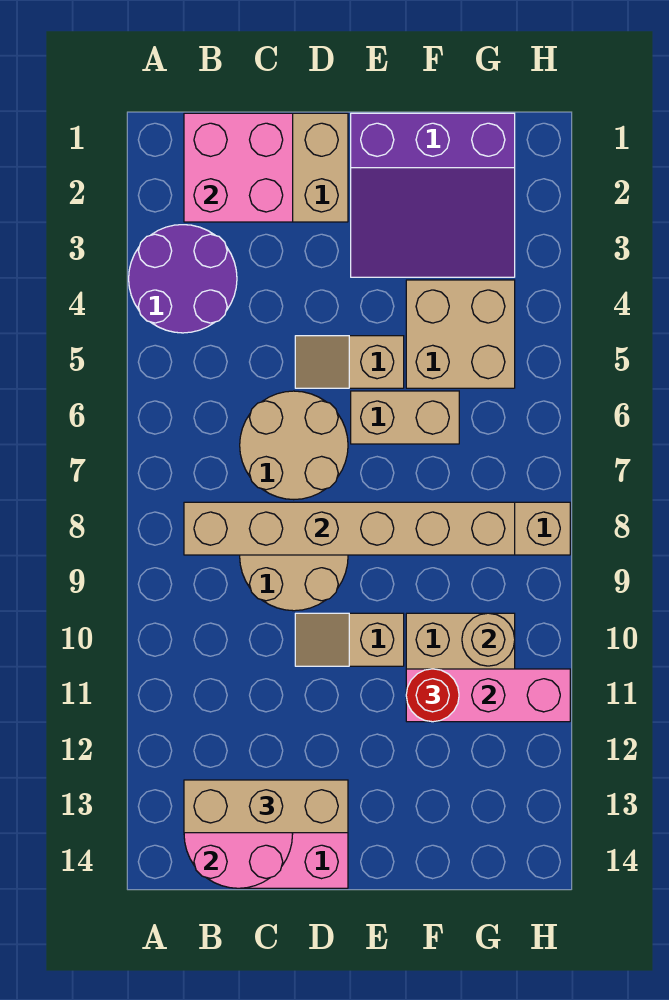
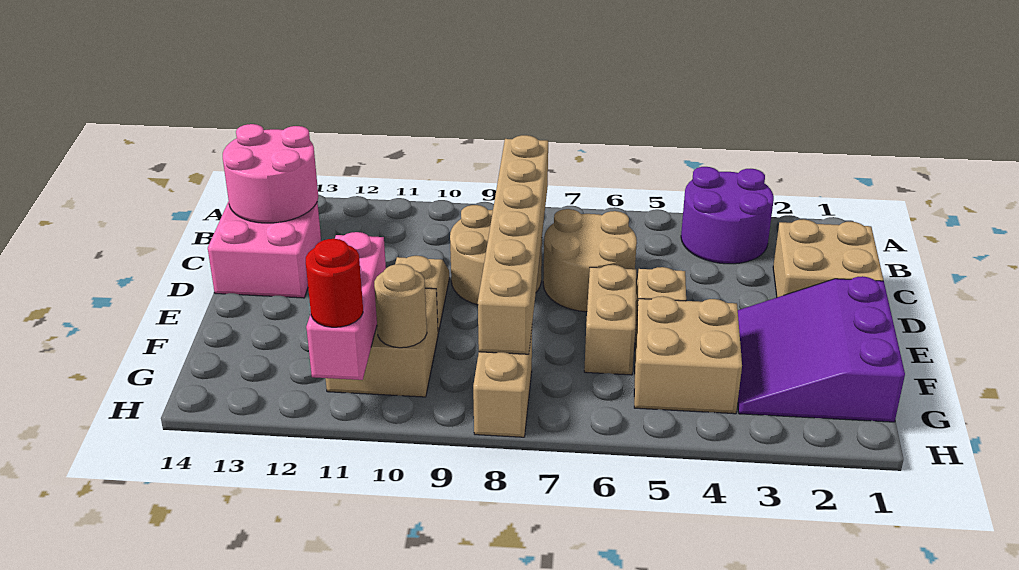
pink 2x2 brick [184,113,293,222] -> none
tan 1x3 brick [184,780,348,833] -> none
red 1x1 round brick [406,669,459,722] -> red 1x1 round brick moved to [306,239,363,327]

